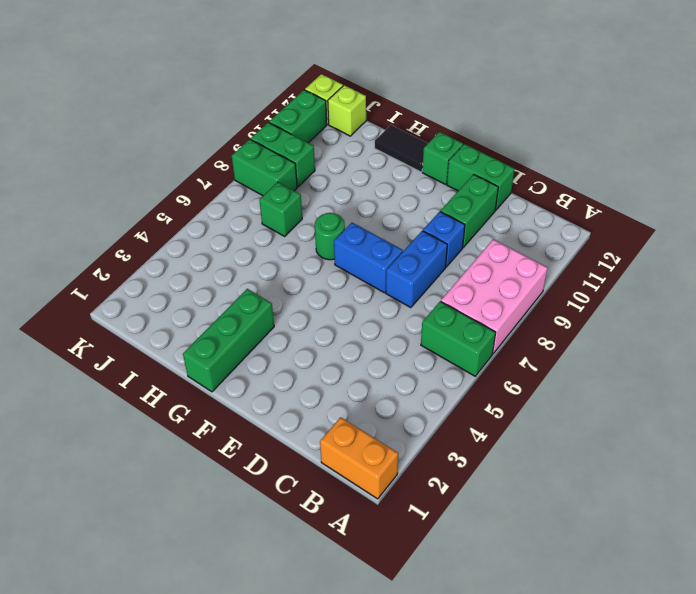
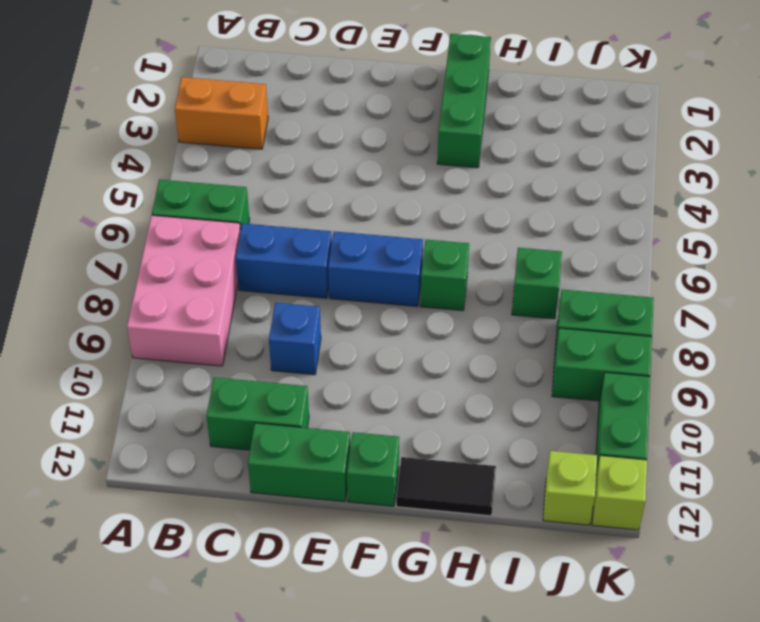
orange 1x2 brick [320,417,398,499] -> orange 1x2 brick moved to [175,77,268,149]
blue 1x2 brick [386,231,447,308] -> blue 1x2 brick turned to [236,223,332,298]
green 1x2 brick [440,174,498,247] -> green 1x2 brick turned to [206,377,309,450]
green 1x1 round brick [315,213,345,260] -> green 1x1 brick [420,240,469,311]

